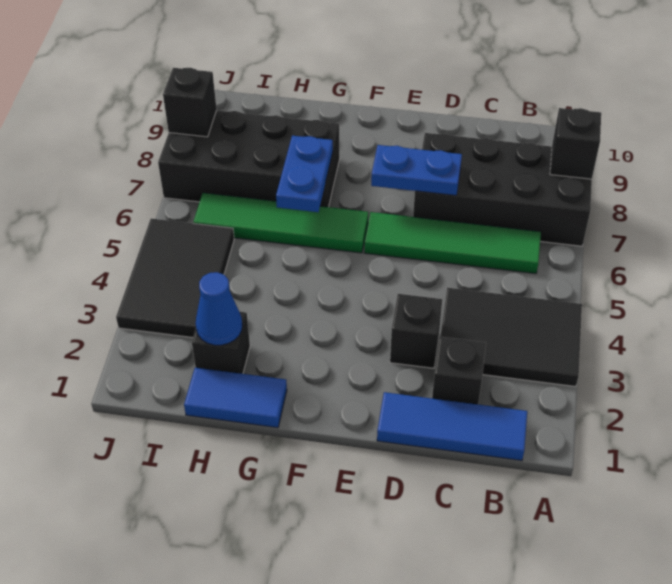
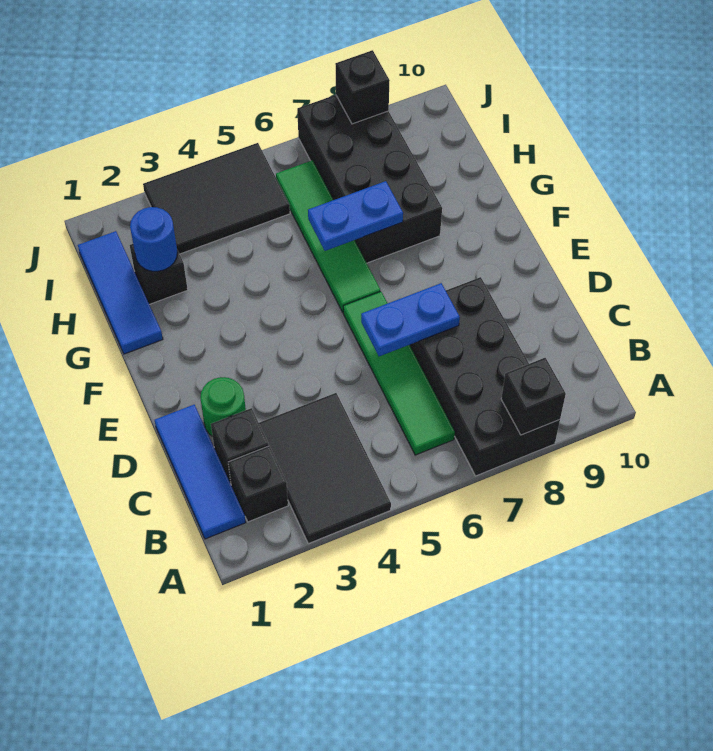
none -> green 1x1 round brick [200,377,246,437]
black 1x1 brick [390,294,442,368] -> black 1x1 brick moved to [228,446,288,522]
blue 1x2 plate [371,145,462,195] -> blue 1x2 plate turned to [361,283,460,356]
blue 1x2 tile [184,368,287,428] -> blue 1x3 tile [78,231,163,354]
blue 1x1 cone [196,272,242,345] -> blue 1x1 round brick [130,207,177,271]

